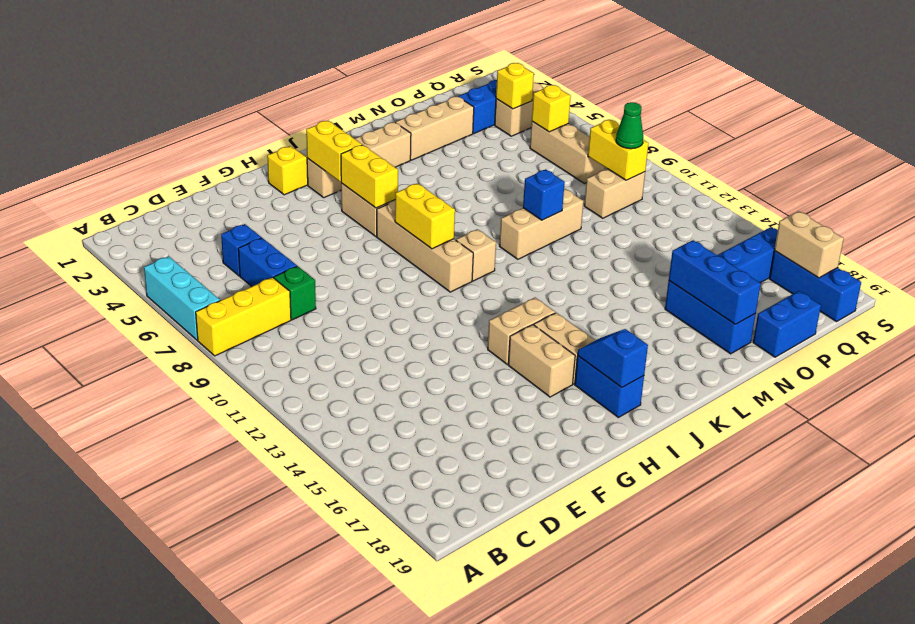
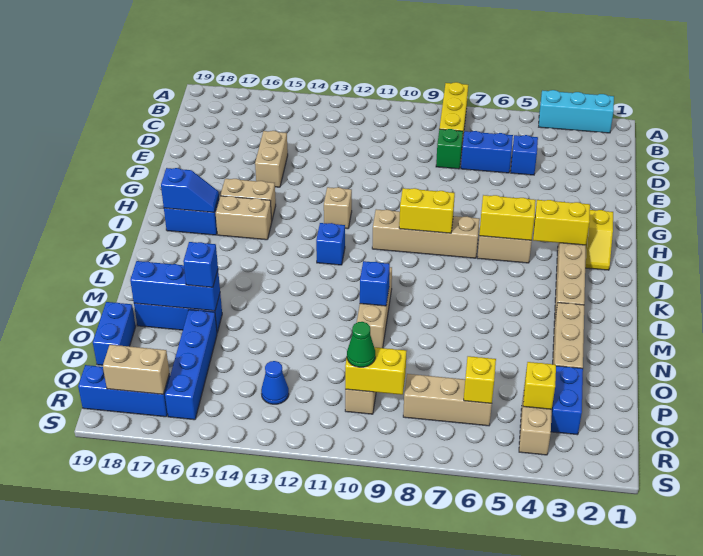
cyan 1x3 brick [144,256,220,340] -> cyan 1x3 brick moved to [539,90,614,133]
tan 1x2 brick [488,298,555,364] -> tan 1x2 brick moved to [255,131,288,187]
tan 1x1 brick [456,229,496,281] -> tan 1x1 brick moved to [324,187,352,229]
none -> blue 1x1 brick [316,223,345,265]
none -> blue 1x1 brick [183,242,218,287]
none -> blue 1x1 cone [261,361,289,404]

